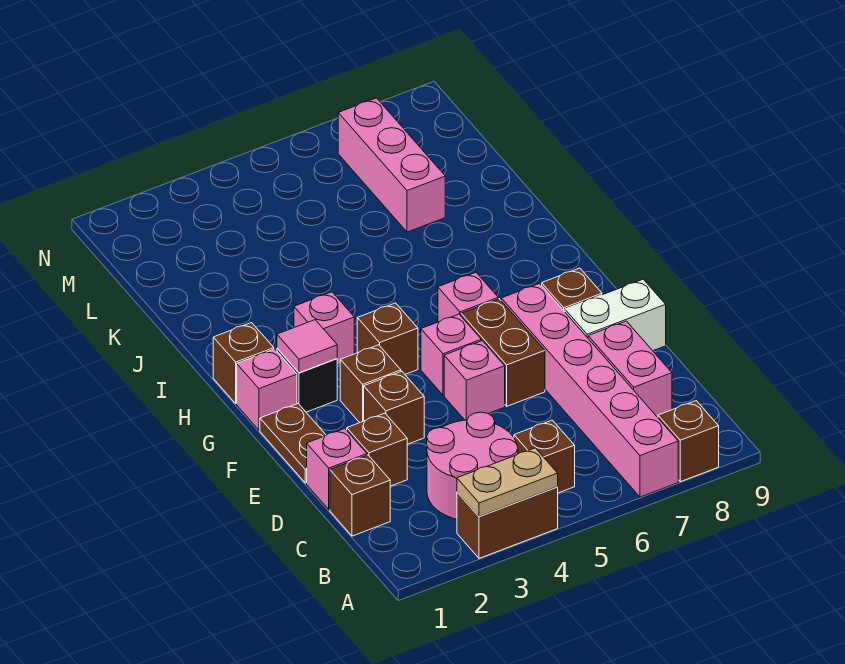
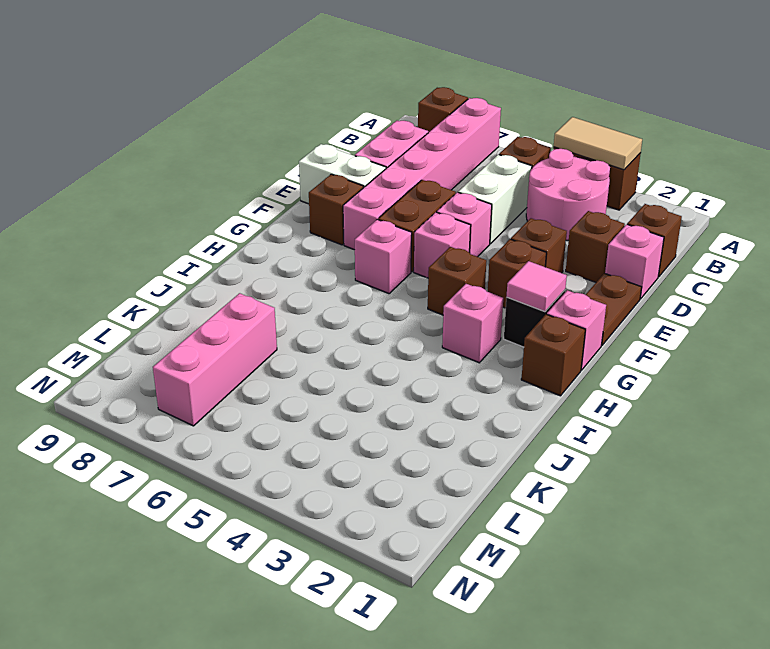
tan 1x2 plate [457,448,558,516] -> tan 1x2 tile [554,117,642,170]
none -> white 1x2 brick [458,155,532,244]

